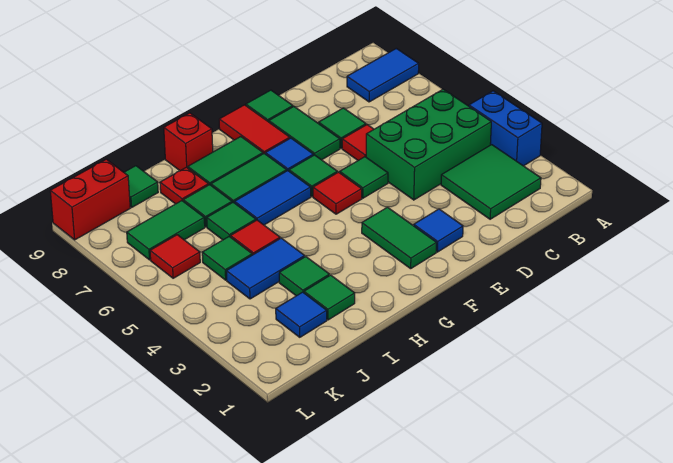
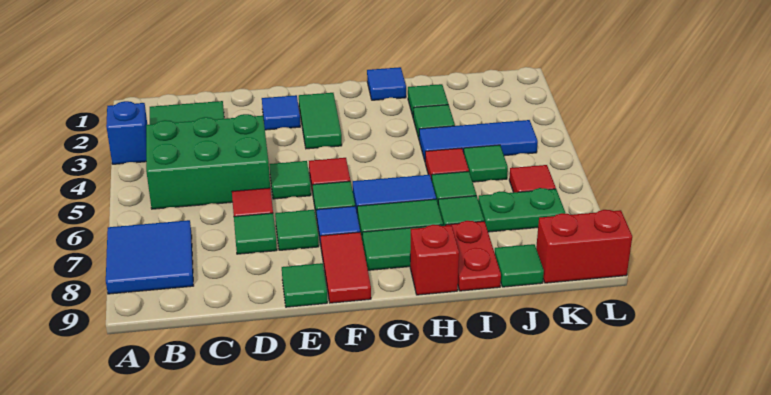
blue 1x2 brick [469,91,542,166] -> blue 1x1 brick [106,101,147,164]
blue 1x2 tile [347,48,419,102] -> blue 2x2 tile [106,220,193,294]
green 1x2 tile [269,107,340,160] -> green 1x1 tile [275,210,319,250]
blue 1x2 tile [226,238,305,299] -> blue 1x3 tile [419,120,538,161]
red 1x1 plate [160,167,209,204] -> red 1x2 plate [446,221,501,291]
blue 1x1 tile [276,292,327,337] -> blue 1x1 tile moved to [367,67,406,100]
green 1x2 tile [127,201,205,260] -> green 1x2 plate [478,188,565,232]

